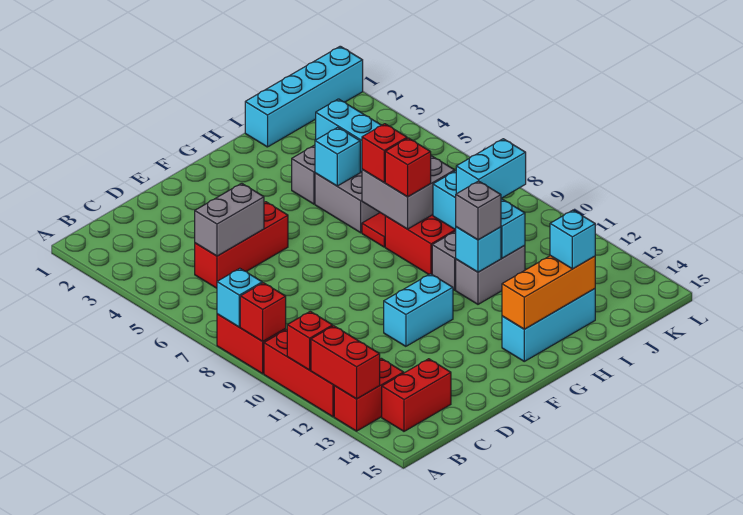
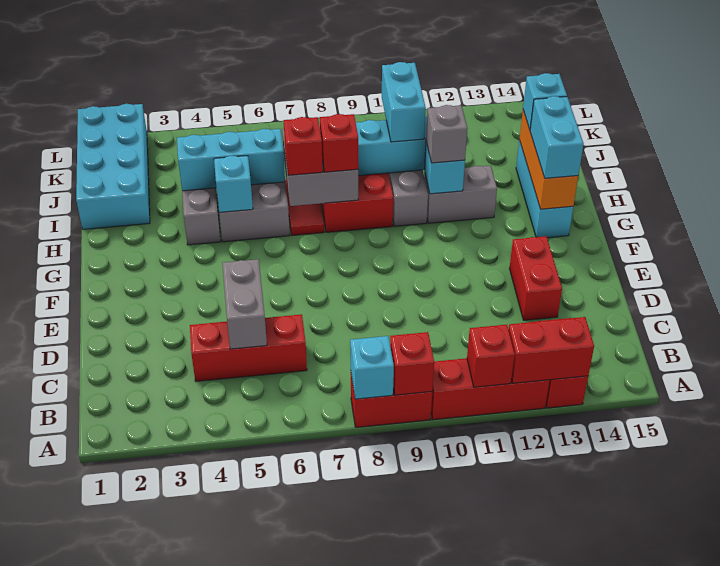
red 1x2 brick [382,359,451,431] -> red 1x2 brick moved to [509,236,562,320]
red 1x3 brick [195,202,288,288] -> red 1x3 brick turned to [190,314,307,381]
cyan 1x2 brick [384,274,453,346] -> cyan 1x2 brick moved to [530,96,584,178]
grey 1x2 brick [456,245,525,304] -> grey 1x2 brick turned to [424,166,497,223]
cyan 1x4 brick [245,46,363,147] -> cyan 2x4 brick [76,104,150,229]

